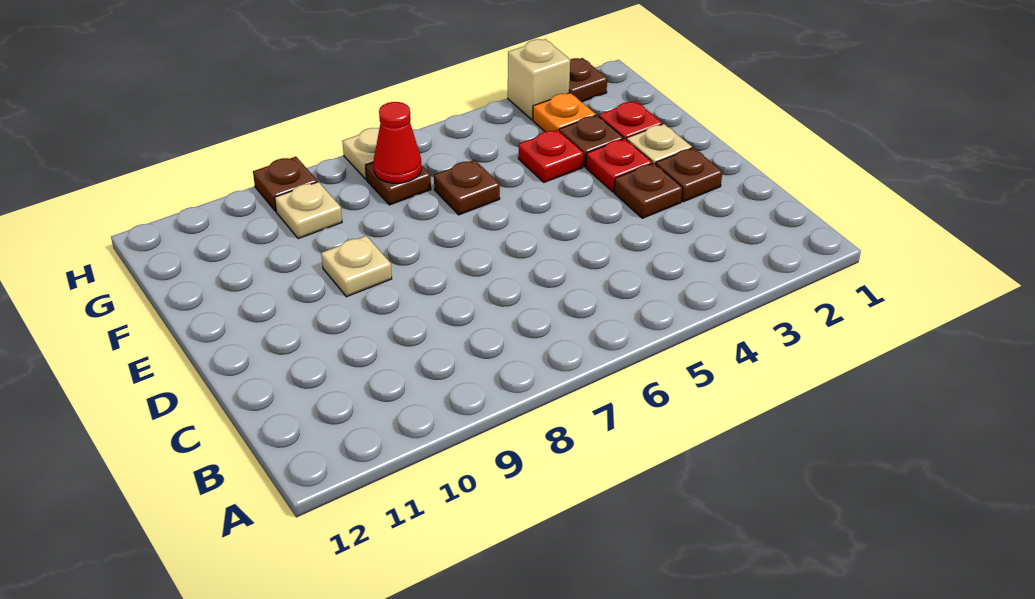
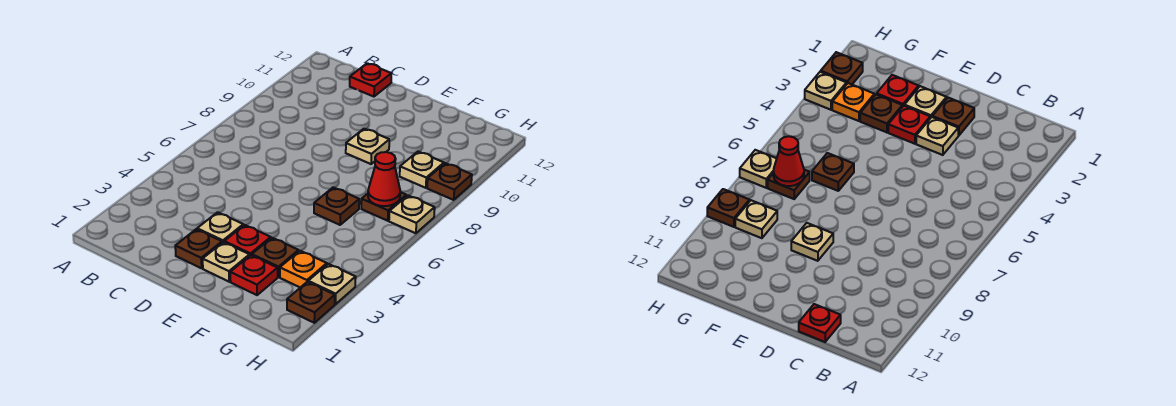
brown 1x1 plate [614,163,683,218] -> tan 1x1 plate [197,212,243,243]
red 1x1 plate [518,130,583,182] -> red 1x1 plate moved to [350,63,391,97]
tan 1x1 brick [508,39,570,120] -> tan 1x1 plate [308,264,356,304]

